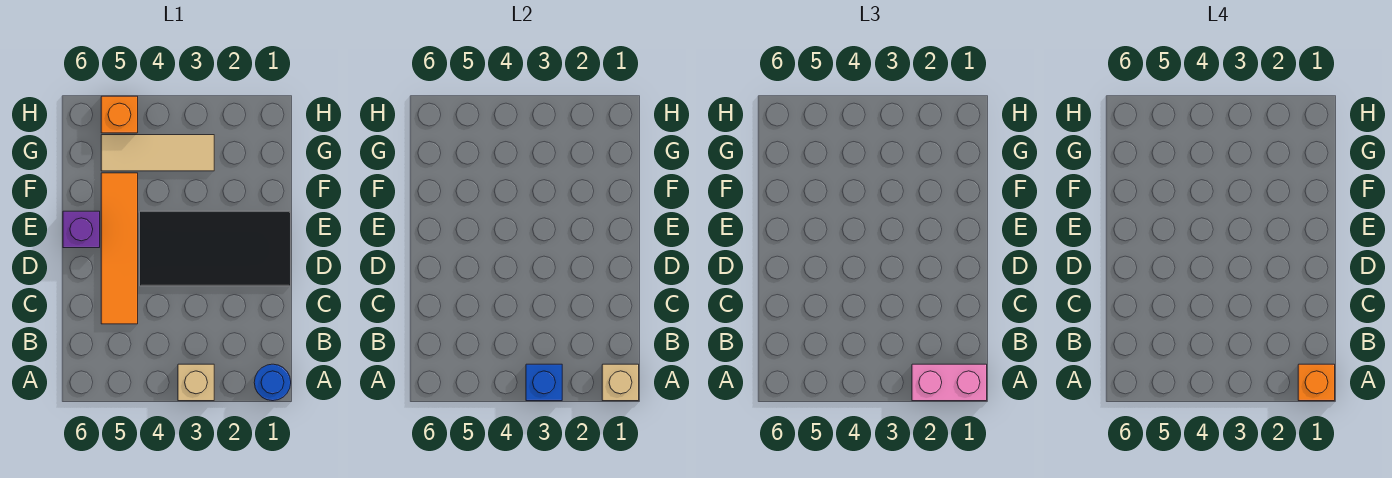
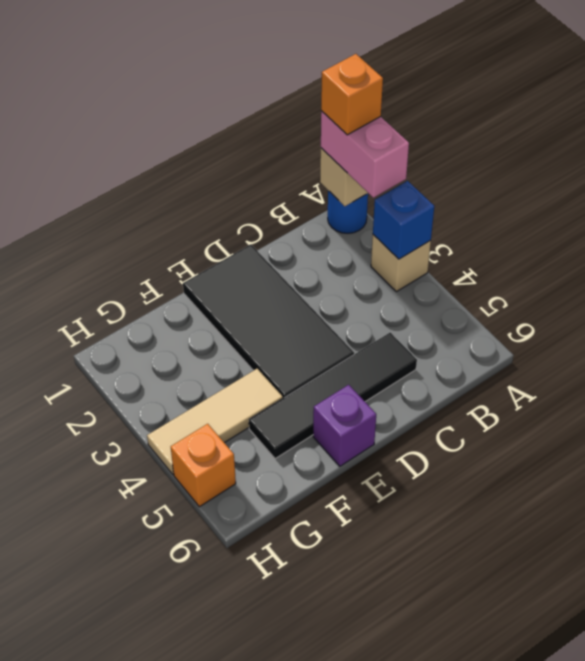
orange 1x4 tile [101,173,138,324] -> black 1x4 tile [249,332,417,459]
tan 1x3 tile [101,135,214,171] -> tan 1x3 tile turned to [147,369,283,474]

